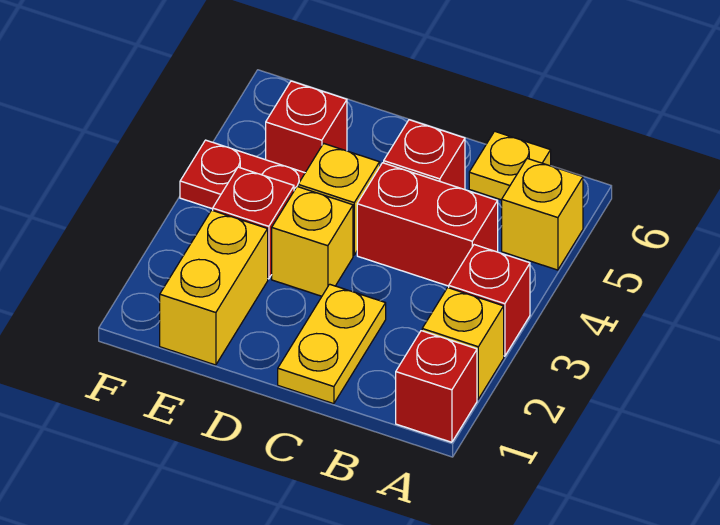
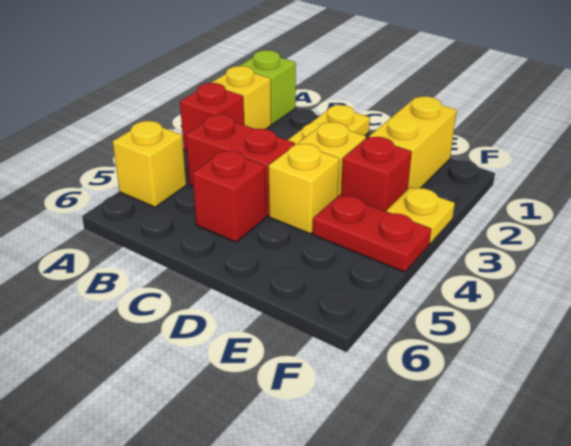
red 1x1 brick [396,331,477,442] -> lime 1x1 brick [240,50,296,125]
yellow 1x1 plate [469,131,551,200] -> yellow 1x1 plate moved to [387,187,455,244]
red 1x1 brick [266,81,347,173] -> none

